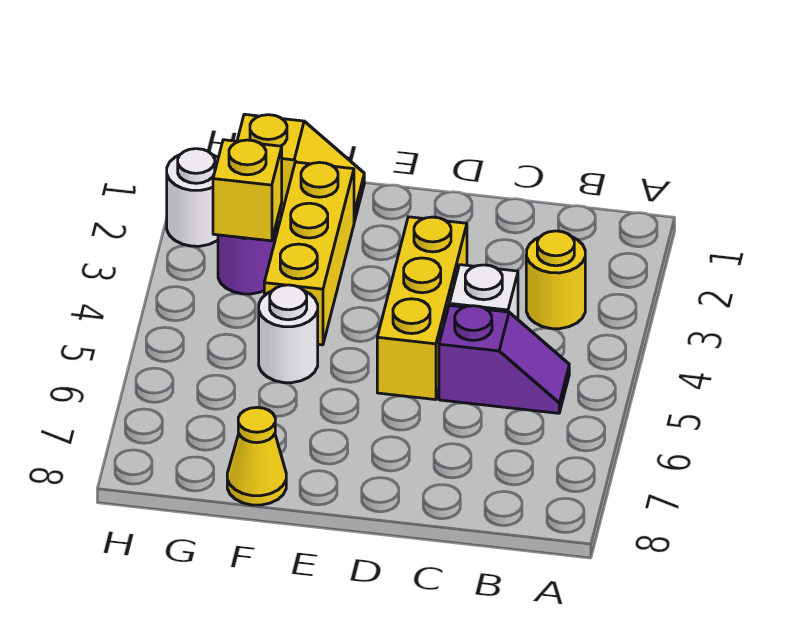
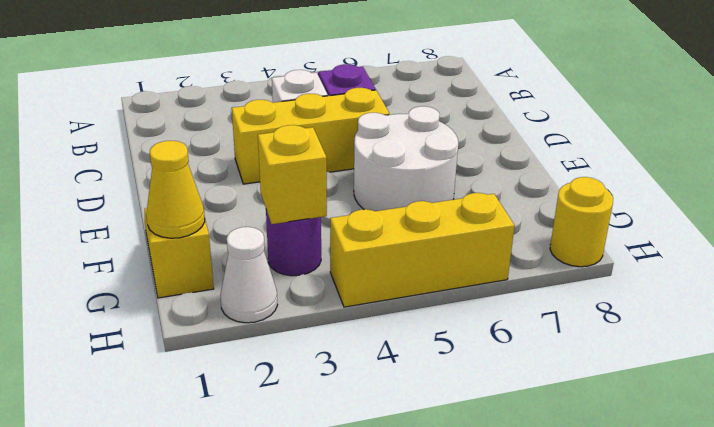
yellow 1x1 round brick [526,231,585,329] -> yellow 1x1 round brick moved to [550,177,613,267]
yellow 1x3 brick [264,162,354,345] -> yellow 1x3 brick moved to [330,193,515,307]
white 1x1 round brick [259,285,318,383] -> white 2x2 round brick [354,106,458,211]
yellow 1x1 cone [227,407,286,505] -> yellow 1x1 cone moved to [146,141,205,238]
white 1x1 round brick [167,149,218,246] -> white 1x1 cone [221,227,278,323]

